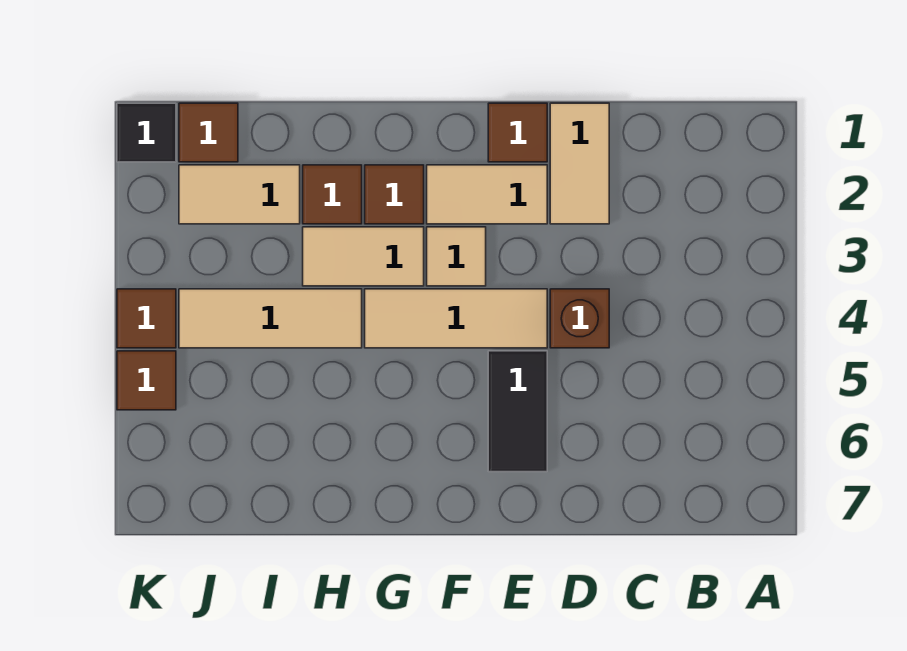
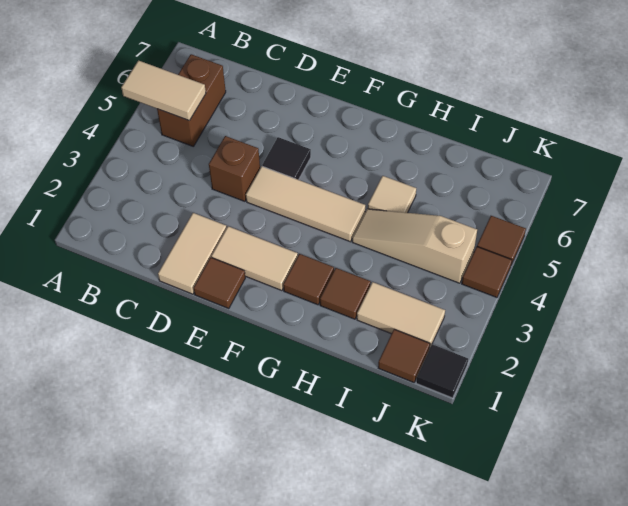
none -> brown 1x2 brick [157,54,226,146]
black 1x2 tile [488,351,547,472] -> black 1x1 tile [262,137,311,180]
tan 1x1 tile [427,227,486,286] -> tan 1x1 tile moved to [368,176,416,213]
tan 1x2 tile [303,227,424,286] -> tan 1x2 tile moved to [121,61,206,121]
tan 1x3 tile [179,289,362,348] -> tan 1x3 slope [352,209,477,283]

